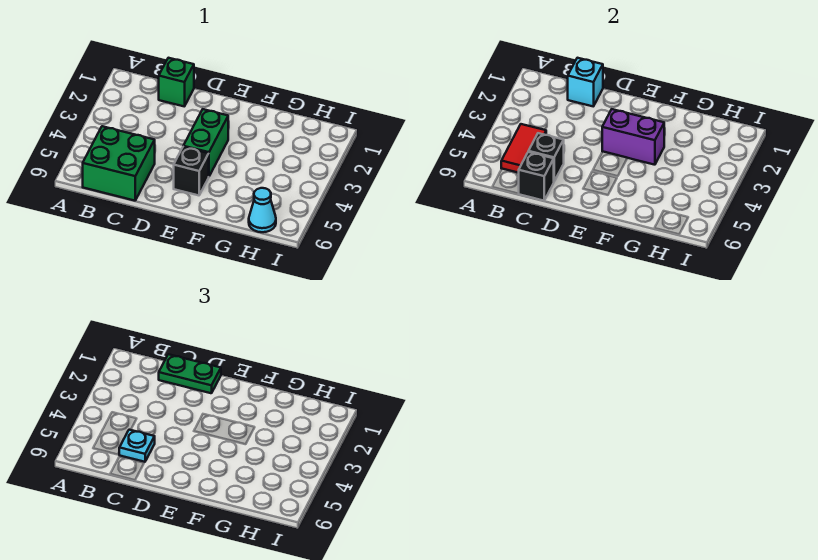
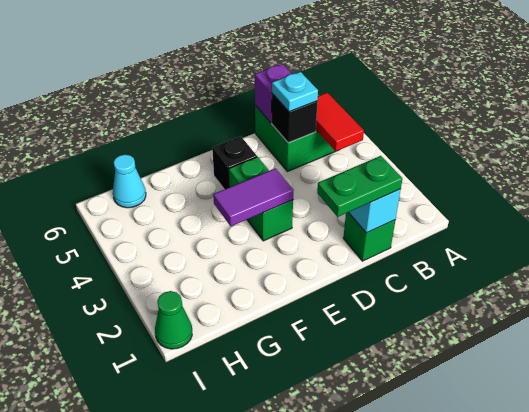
black 1x1 brick [519,152,554,201] -> purple 1x1 brick [255,64,292,123]
purple 1x2 brick [602,109,664,165] -> purple 1x2 tile [213,168,294,226]
none -> green 1x1 cone [155,291,192,349]

